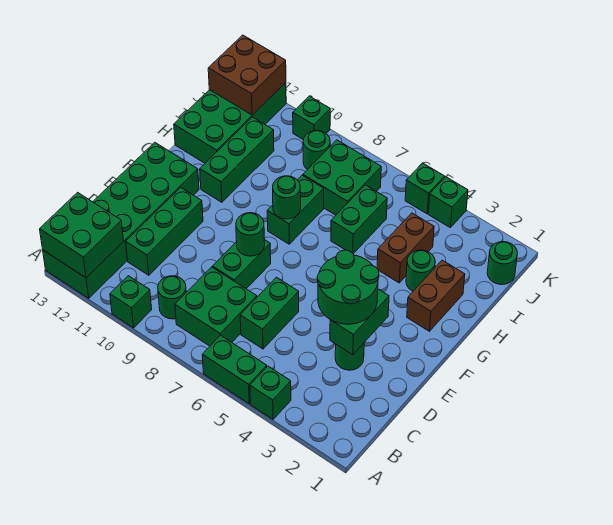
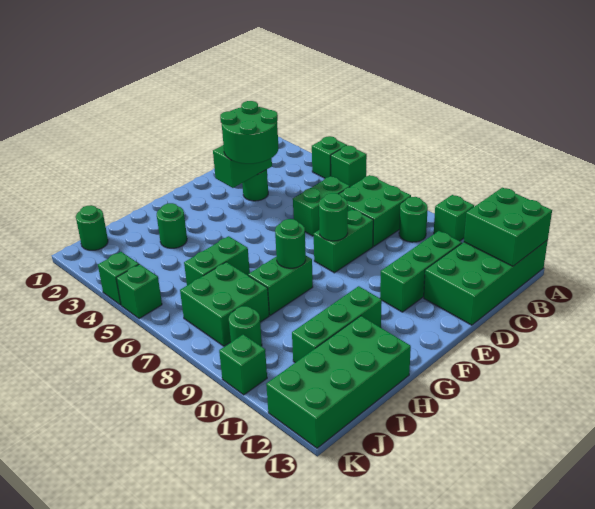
green 1x2 brick [202,335,267,404] -> green 1x1 brick [331,146,367,187]
green 2x6 brick [43,142,199,298] -> green 2x4 brick [424,240,548,325]
brown 1x2 brick [407,260,465,331] -> none
brown 1x2 brick [377,213,434,283] -> none
brown 2x2 brick [208,35,286,115] -> none

